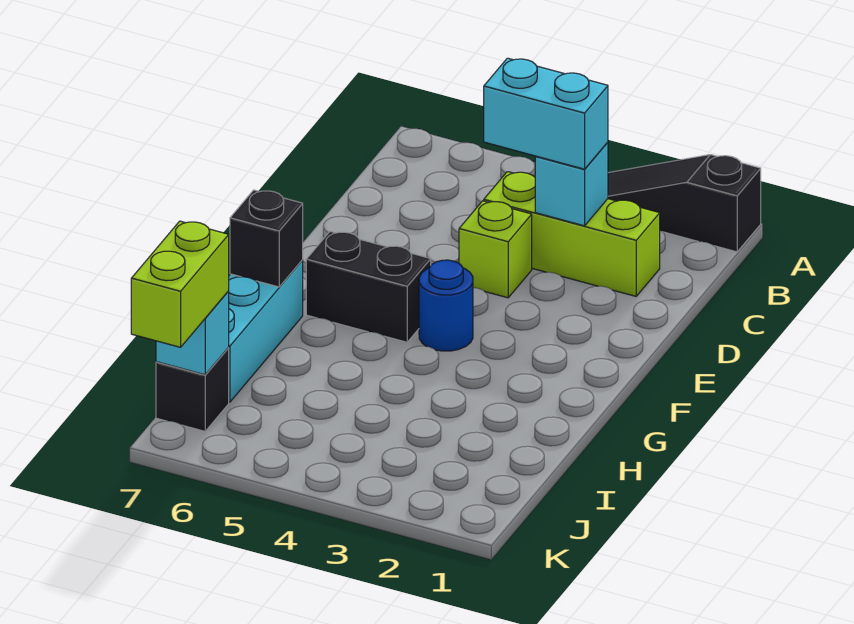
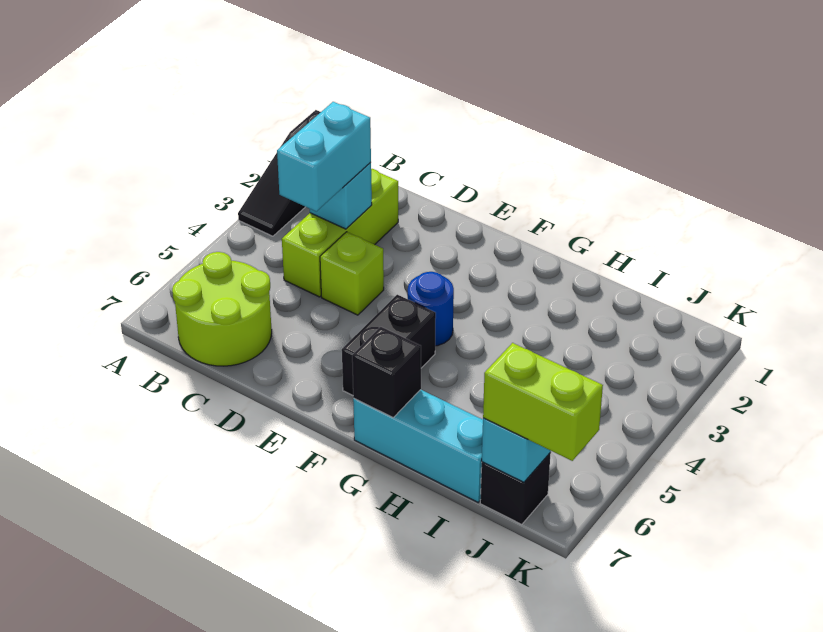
none -> lime 2x2 round brick [172,252,272,366]

